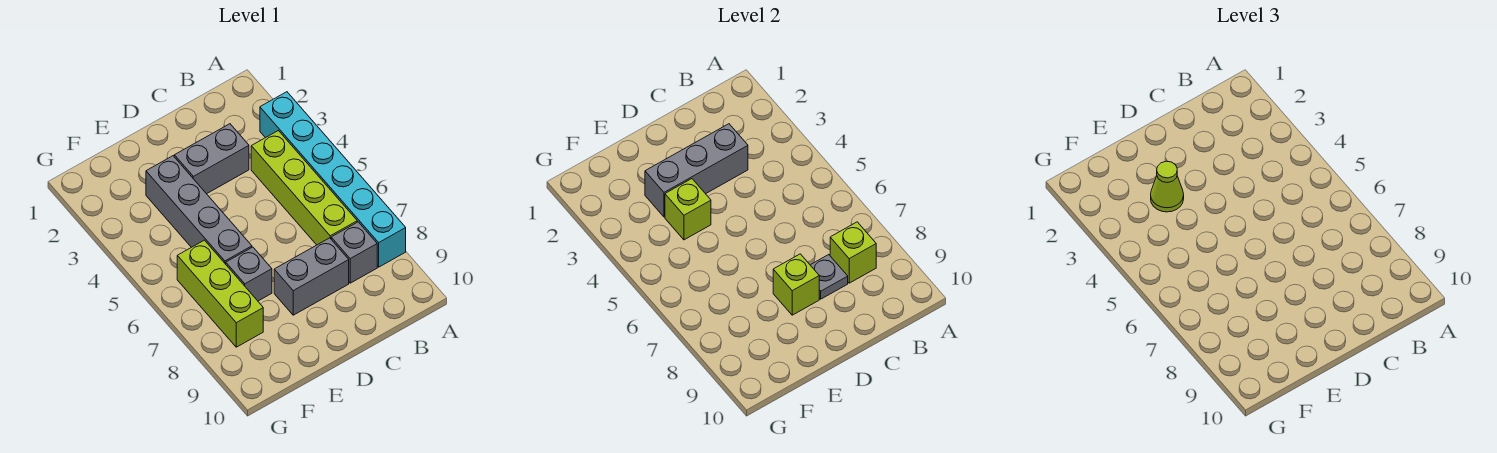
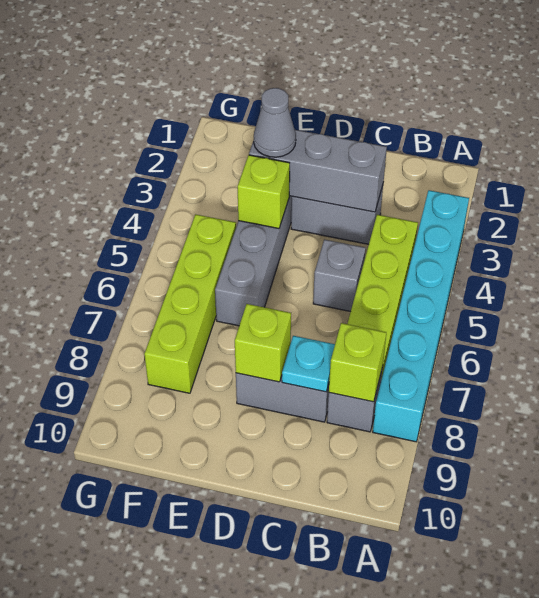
grey 1x1 plate [811,255,848,299] -> cyan 1x1 plate [282,336,335,392]
lime 1x1 cone [1151,161,1184,212] -> grey 1x1 cone [254,88,296,157]
grey 1x1 brick [226,247,272,301] -> grey 1x1 brick moved to [313,240,366,312]
lime 1x3 brick [177,240,263,347] -> lime 1x4 brick [144,214,236,393]

